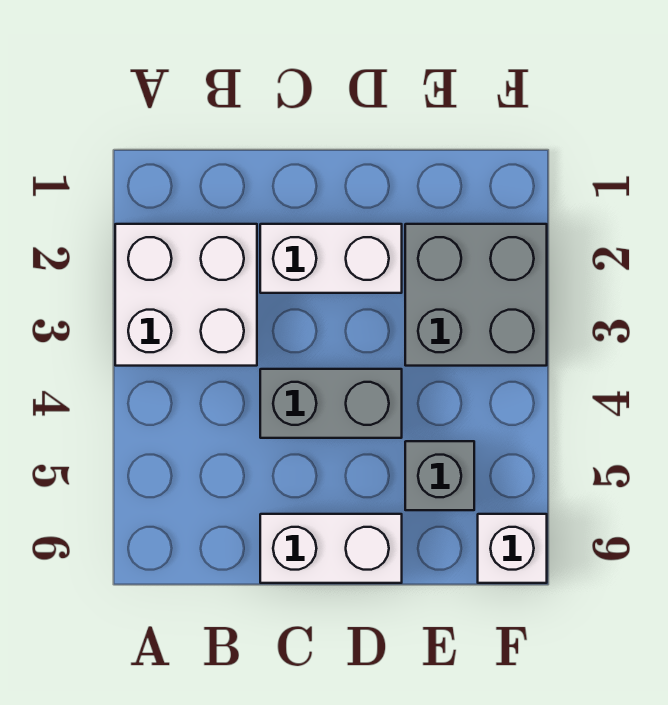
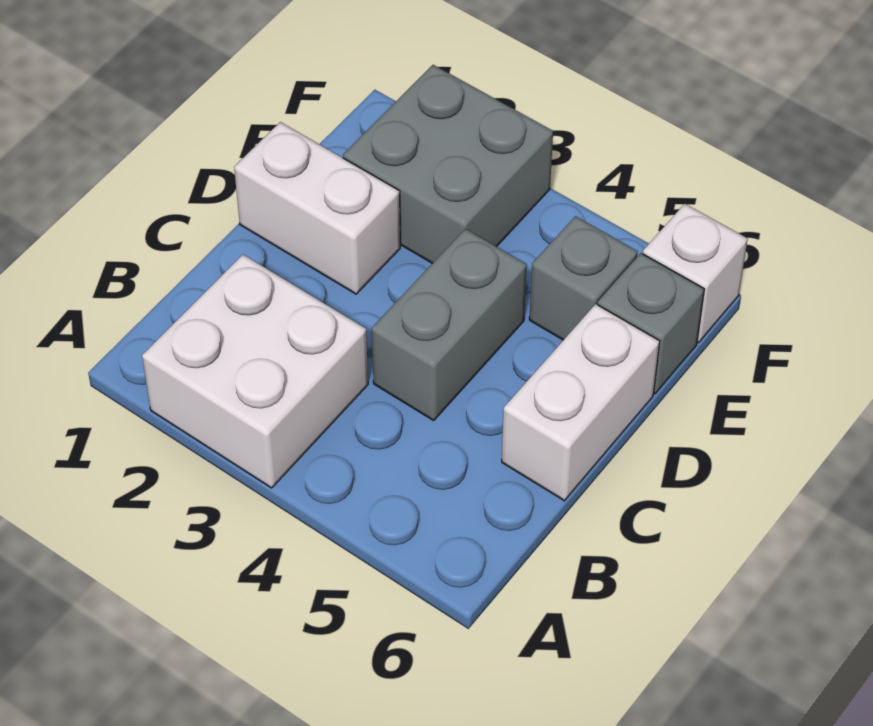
white 1x2 brick [260,224,402,293] -> white 1x2 brick turned to [234,122,400,294]
none -> grey 1x1 brick [598,253,704,394]

